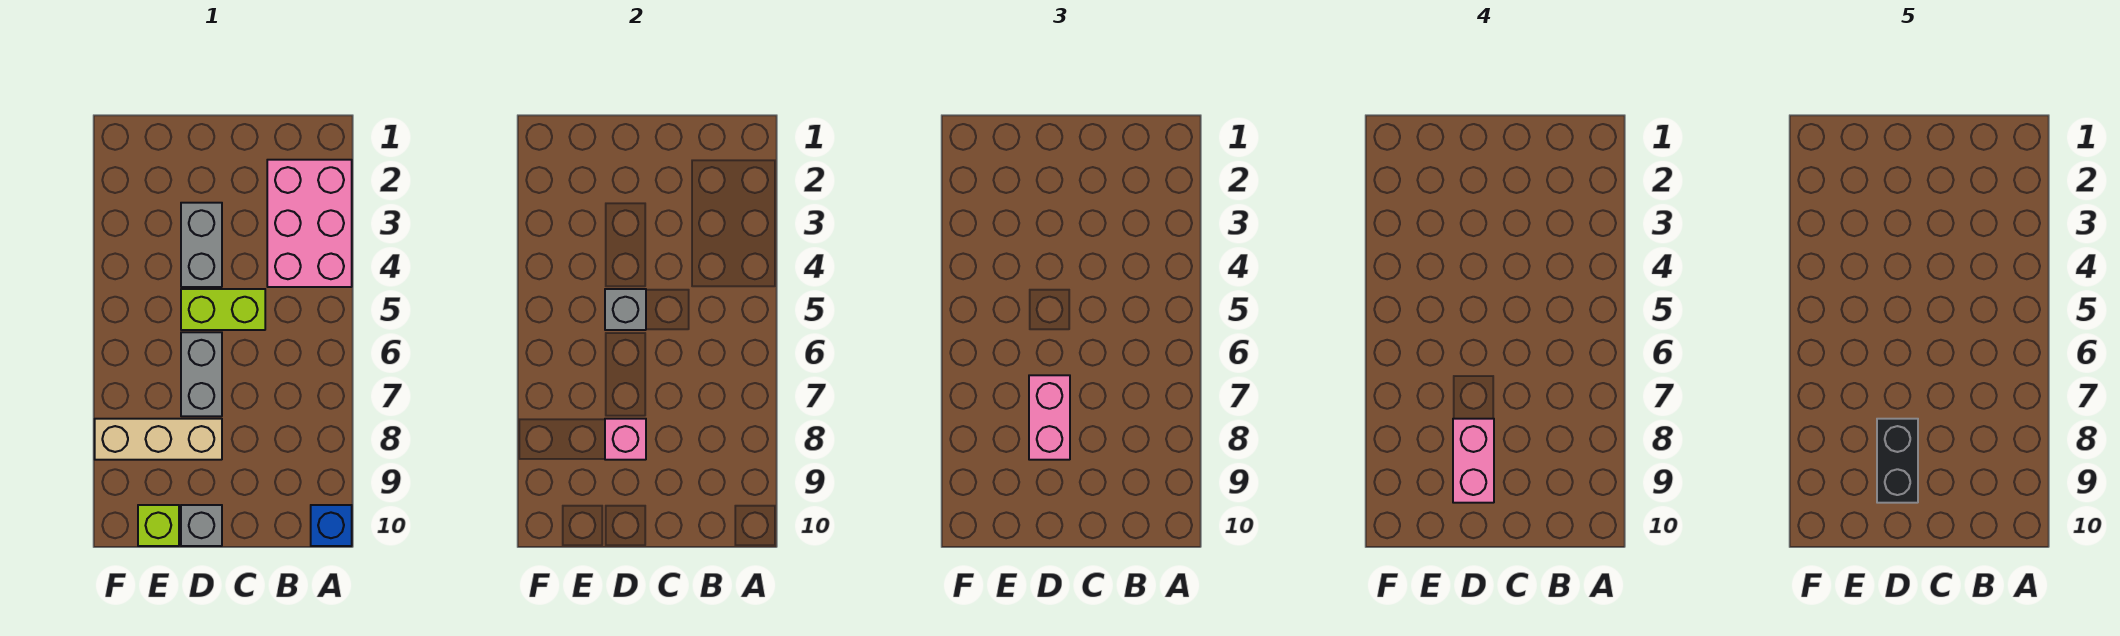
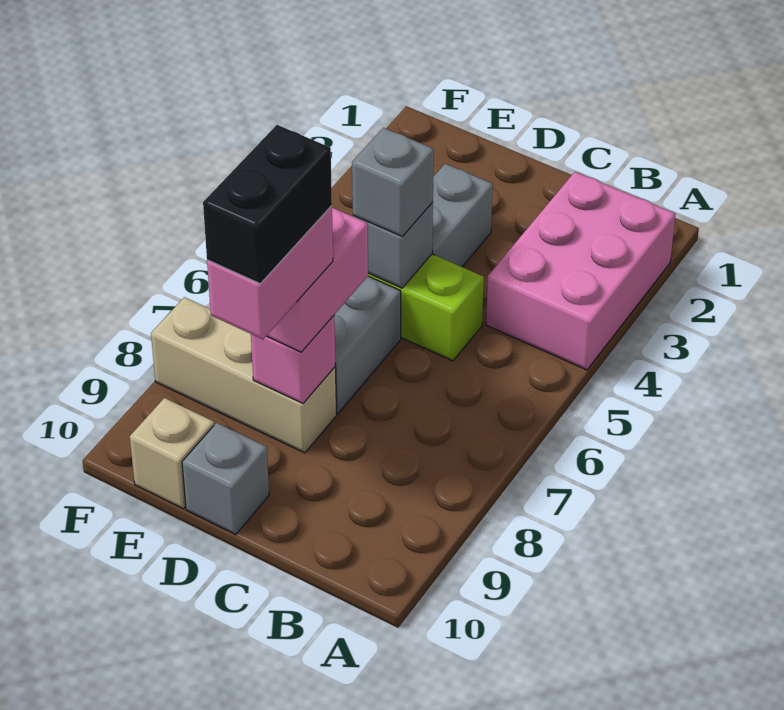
blue 1x1 brick [311,505,352,546] -> none
none -> grey 1x1 brick [352,128,434,236]
lime 1x1 brick [138,505,179,546] -> tan 1x1 brick [130,398,214,509]

